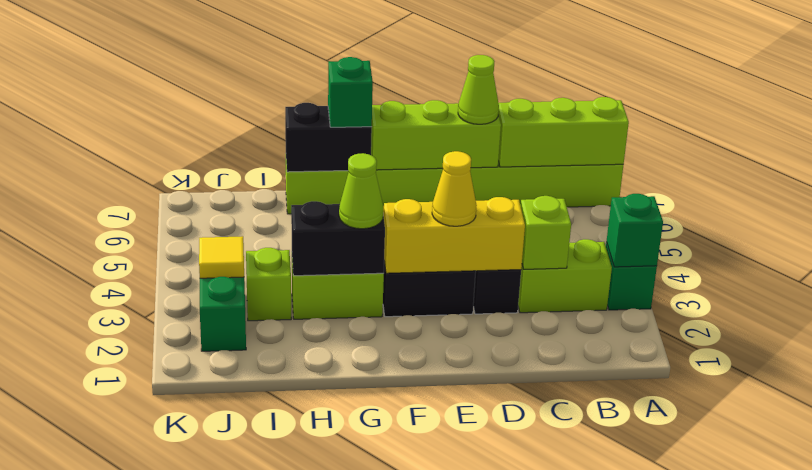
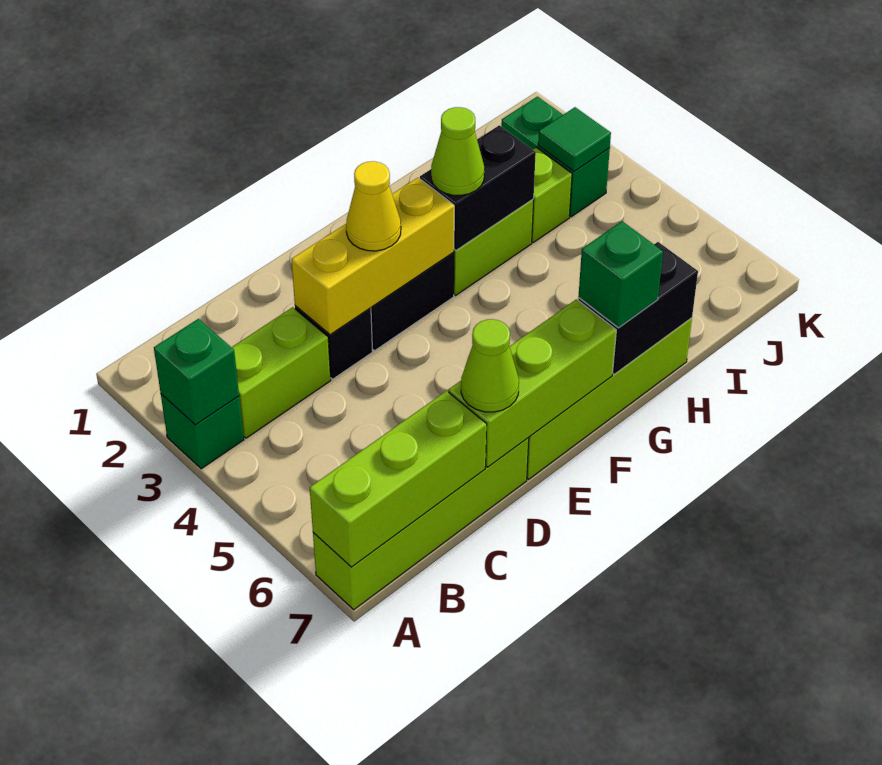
lime 1x1 brick [521,196,571,269] -> none
yellow 1x1 tile [199,236,244,278] -> green 1x1 tile [538,107,611,171]

